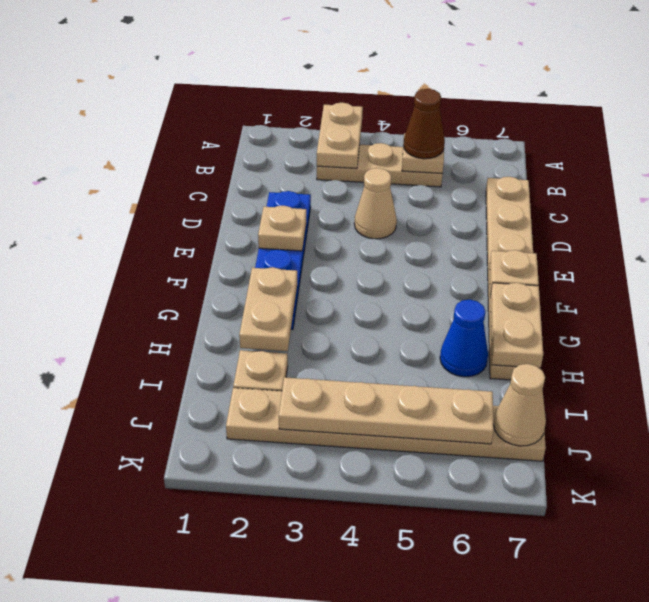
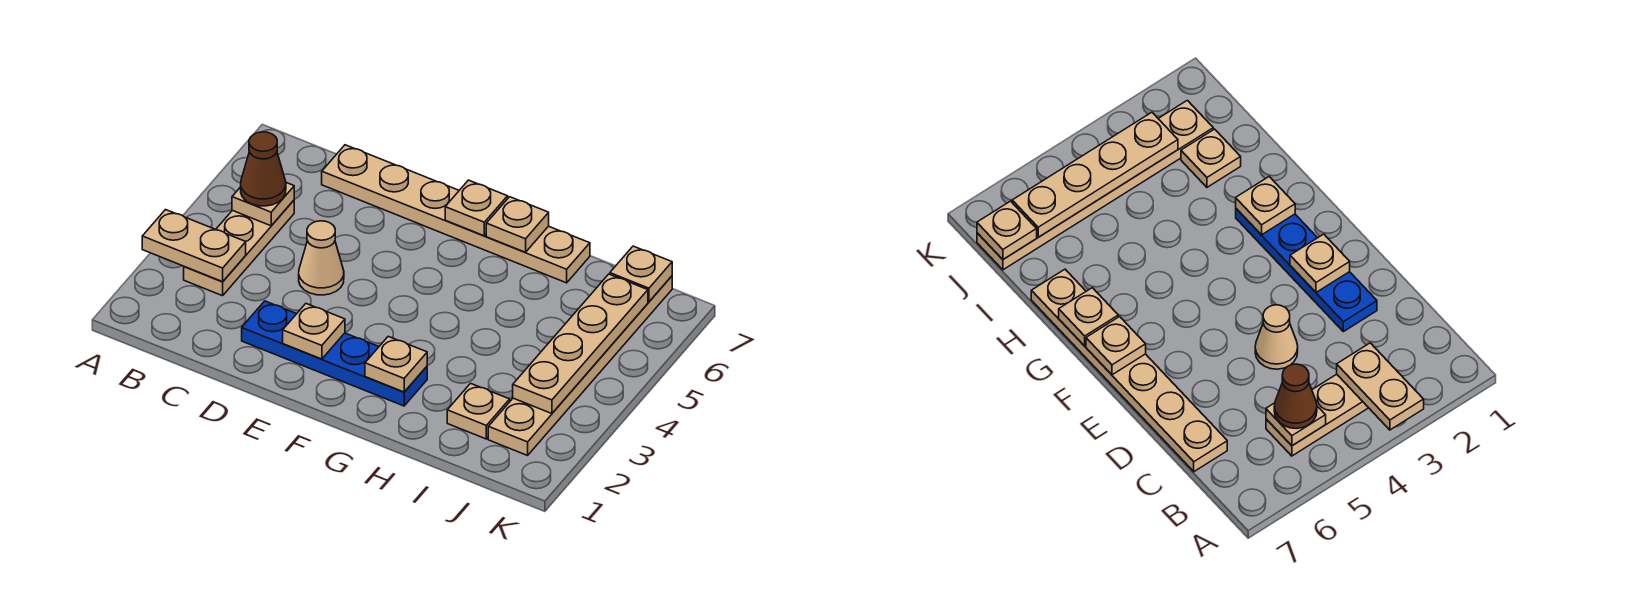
tan 1x2 plate [239,267,297,351] -> tan 1x1 plate [365,336,427,392]
tan 1x2 plate [490,283,543,368] -> tan 1x1 plate [486,197,549,252]
blue 1x1 cone [440,300,488,377] -> none
tan 1x1 cone [494,364,546,446] -> tan 1x1 plate [610,246,672,302]

